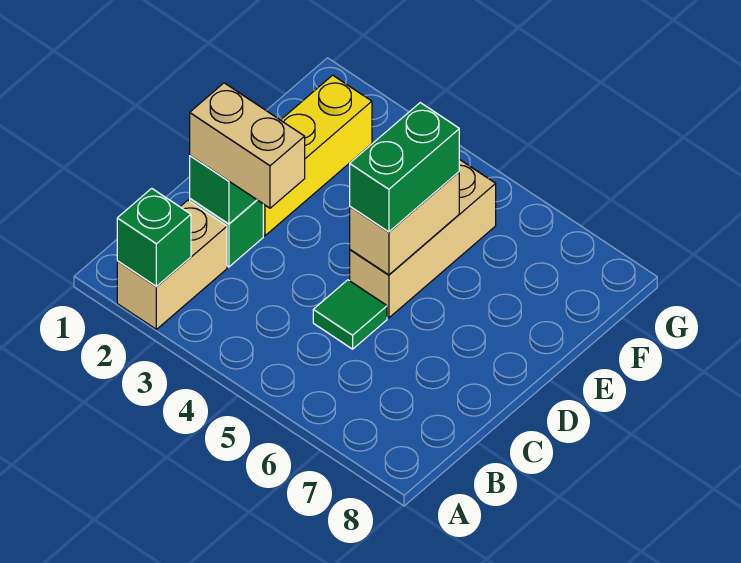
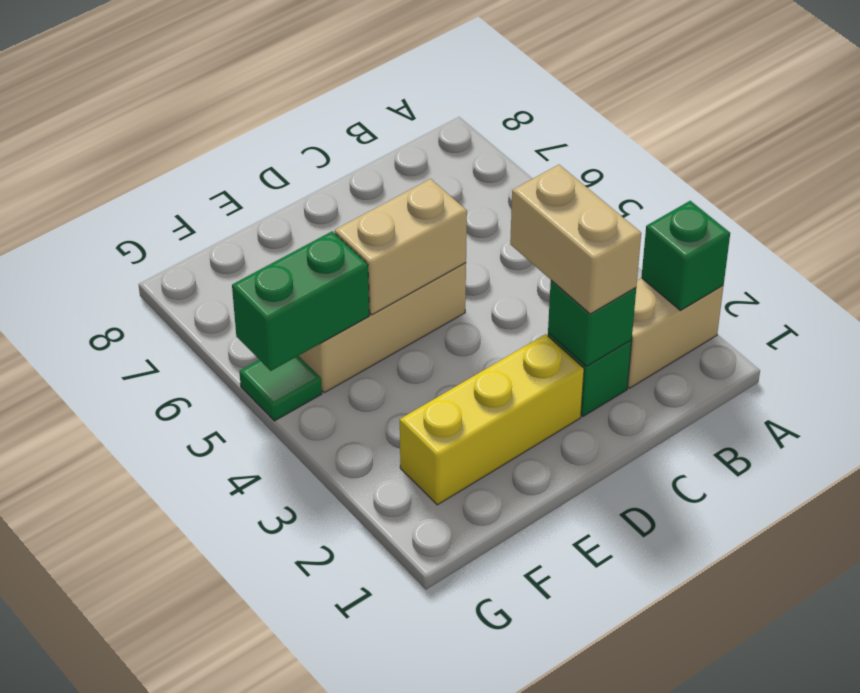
green 1x1 tile [313,280,387,349] -> green 1x1 tile moved to [239,356,322,421]
green 1x2 brick [350,103,459,232] -> green 1x2 brick moved to [232,231,369,371]

